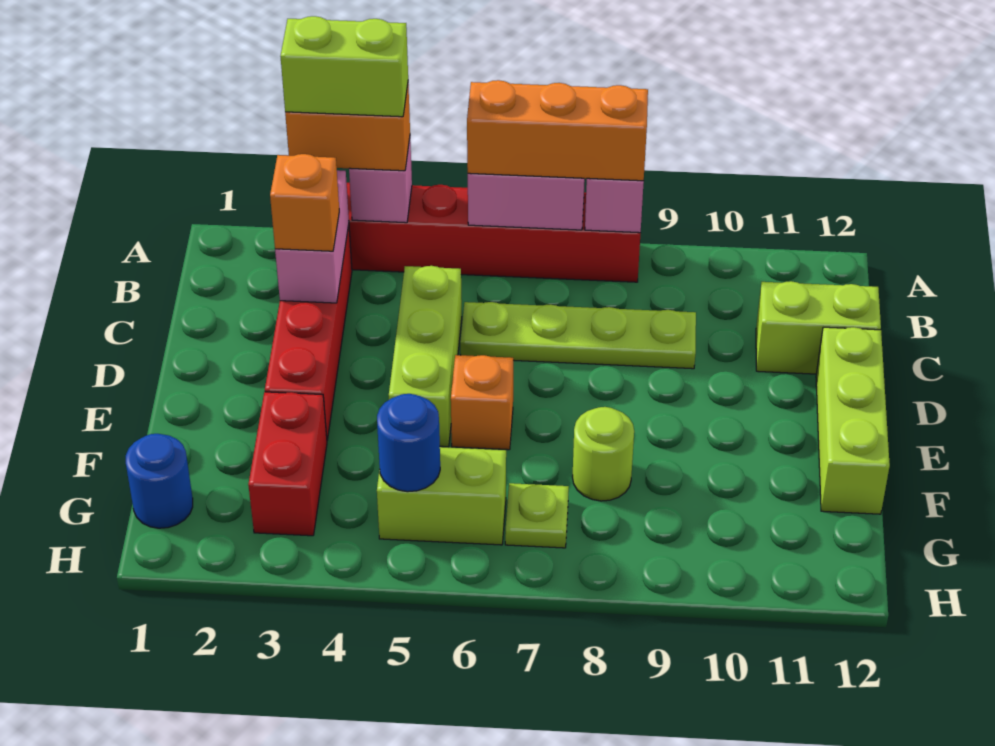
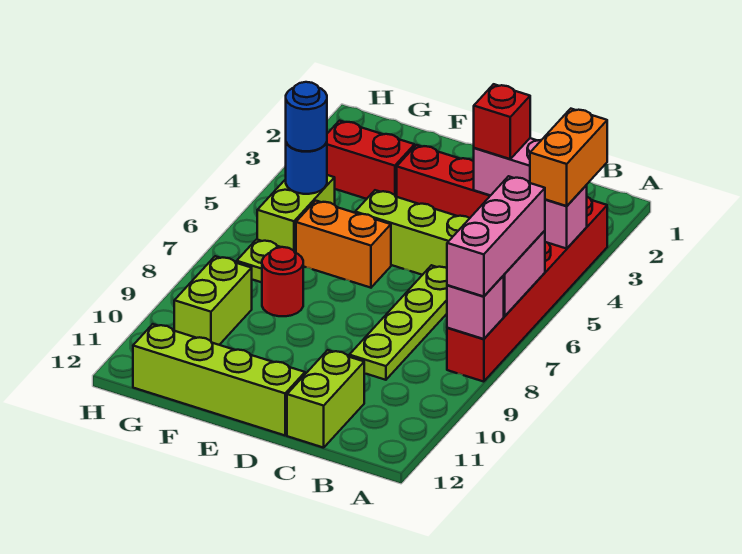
lime 1x2 brick [280,16,408,117] -> lime 1x2 brick moved to [174,256,252,345]
orange 1x3 brick [467,80,648,181] -> pink 1x3 brick [447,176,545,297]
orange 1x1 brick [270,154,339,251] -> red 1x1 brick [474,84,530,159]
lime 1x3 brick [816,327,890,514] -> lime 1x4 brick [133,324,305,435]
orange 1x1 brick [451,355,513,450] -> orange 1x2 brick [296,201,391,288]
lime 1x1 round brick [573,407,634,501] -> red 1x1 round brick [262,247,303,316]
blue 1x1 round brick [126,434,193,528] -> blue 1x1 round brick moved to [286,82,327,151]

